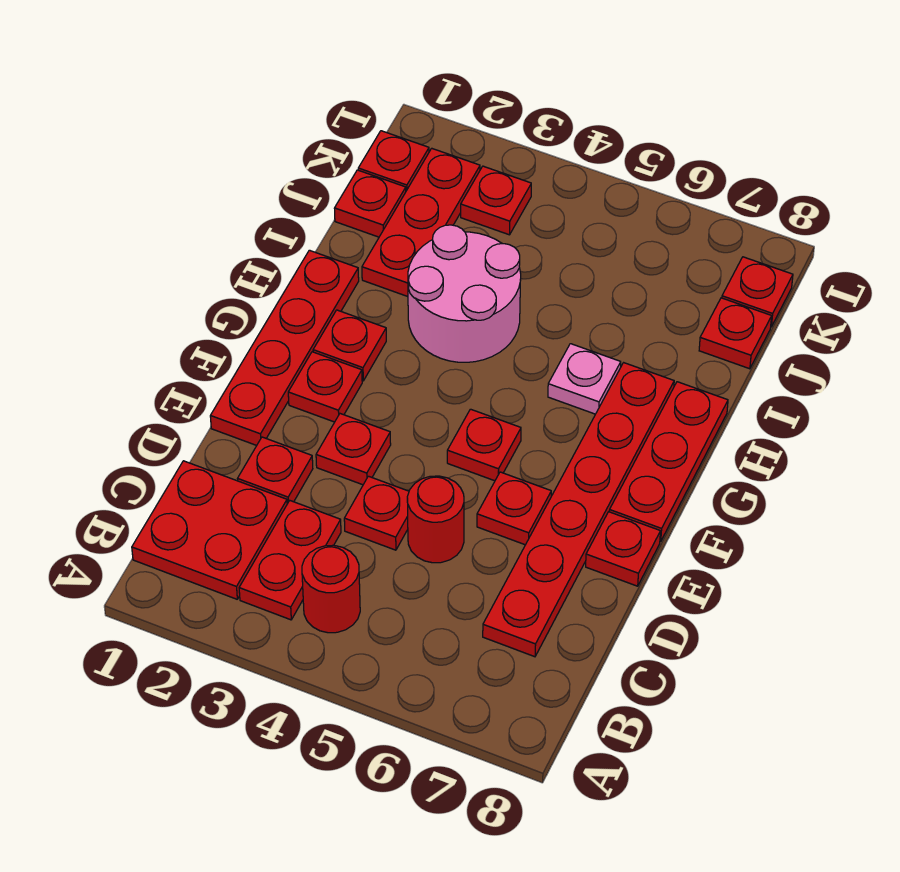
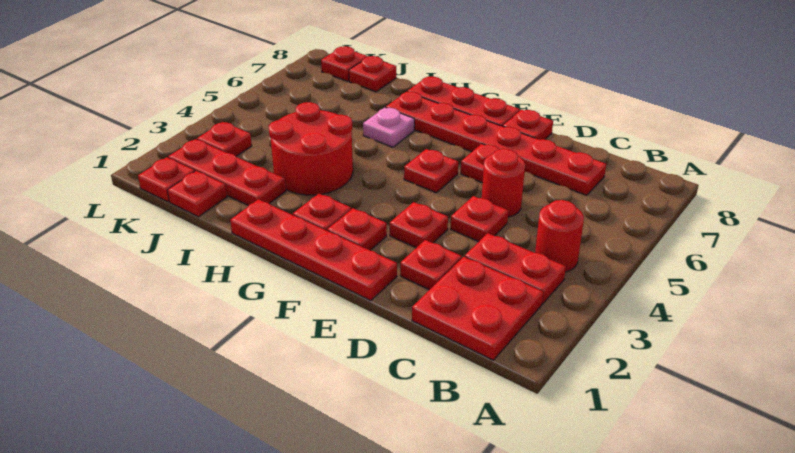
pink 2x2 round brick [408,225,521,362] -> red 2x2 round brick [269,102,353,195]

